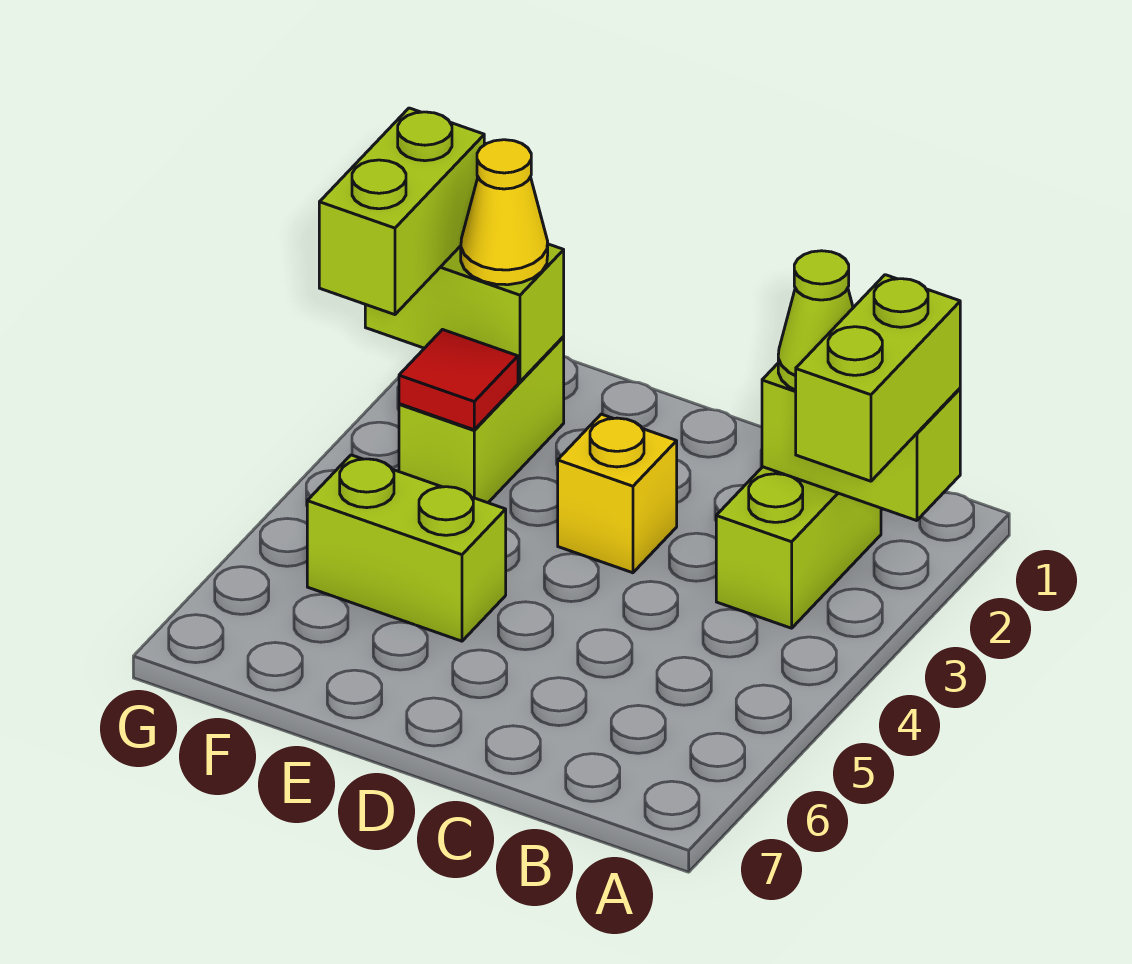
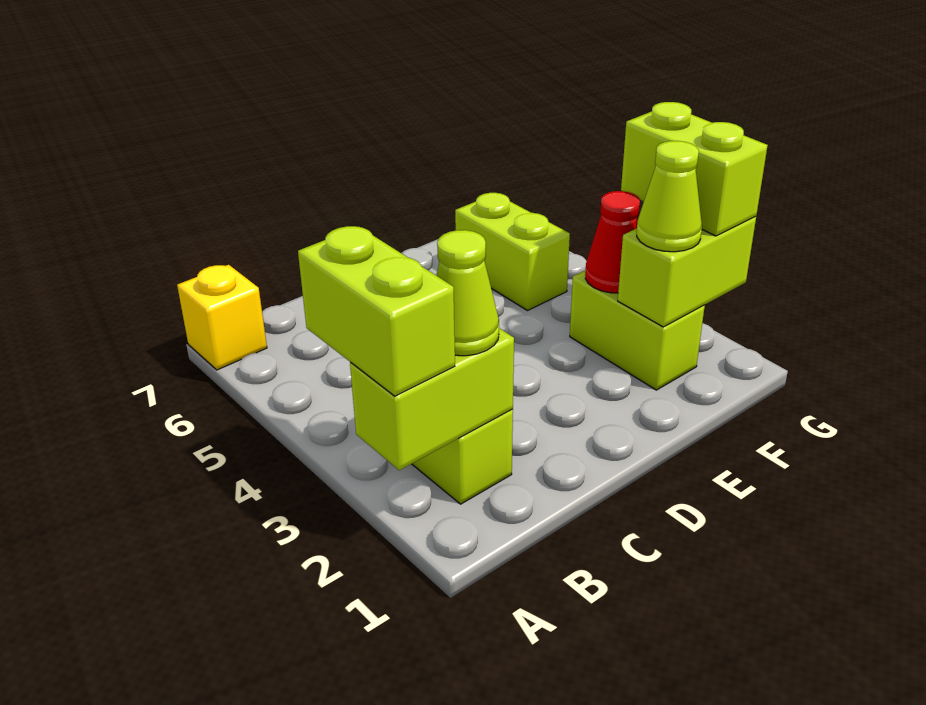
yellow 1x1 brick [558,414,677,573] -> yellow 1x1 brick moved to [177,265,267,370]
lime 1x2 brick [307,455,506,641] -> lime 1x2 brick turned to [455,193,570,310]
yellow 1x1 cone [461,140,548,285] -> lime 1x1 cone [637,141,702,252]
red 1x1 tile [399,330,518,430] -> red 1x1 cone [585,191,640,293]

